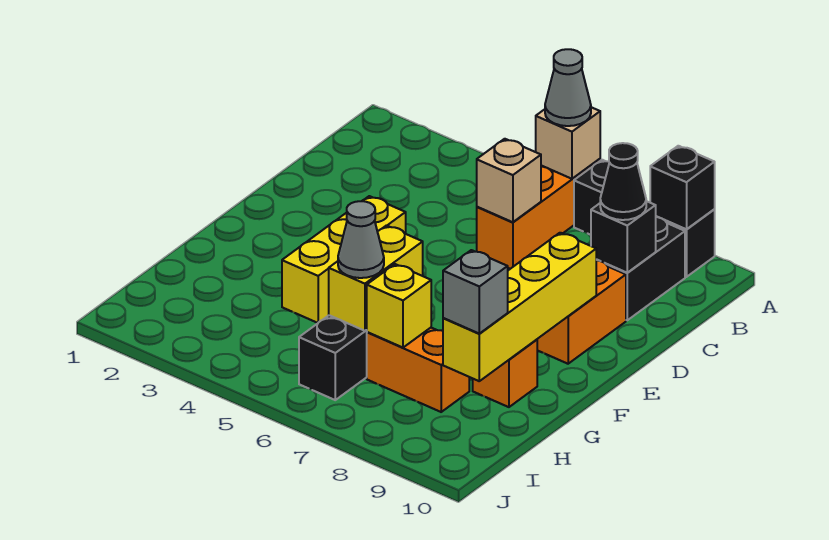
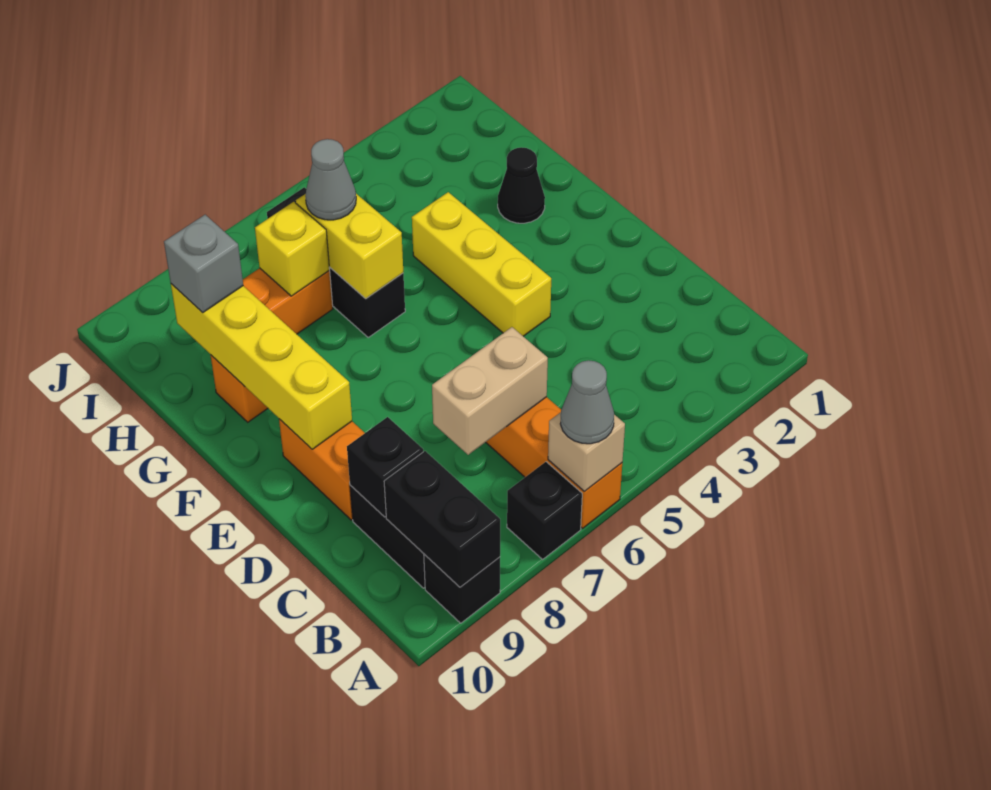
black 1x1 brick [650,146,715,229] -> black 1x2 brick [384,451,500,587]
tan 1x1 brick [477,139,541,222] -> tan 1x2 brick [432,327,548,455]
black 1x1 cone [600,143,646,220] -> black 1x1 cone moved to [498,147,545,223]

